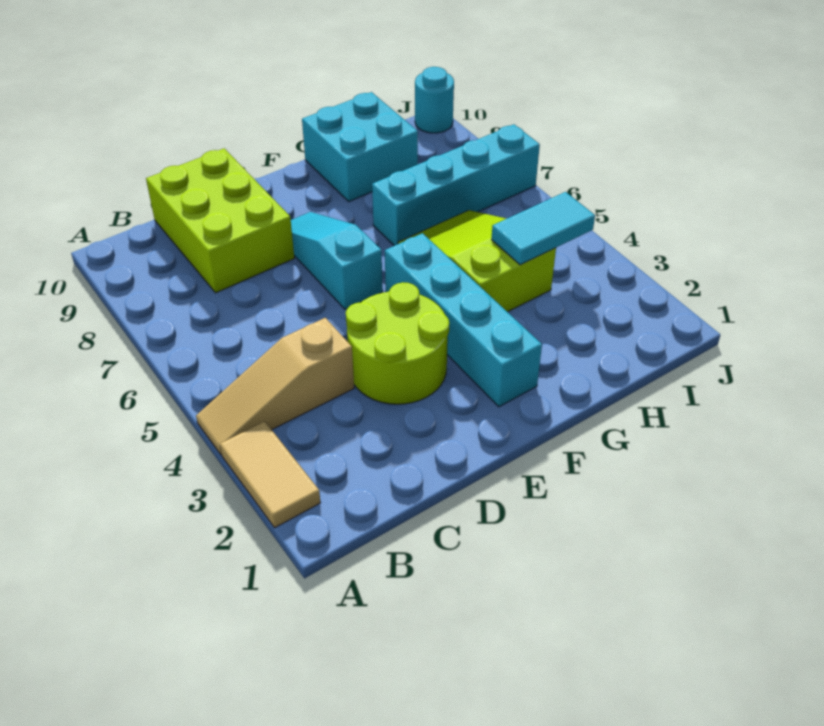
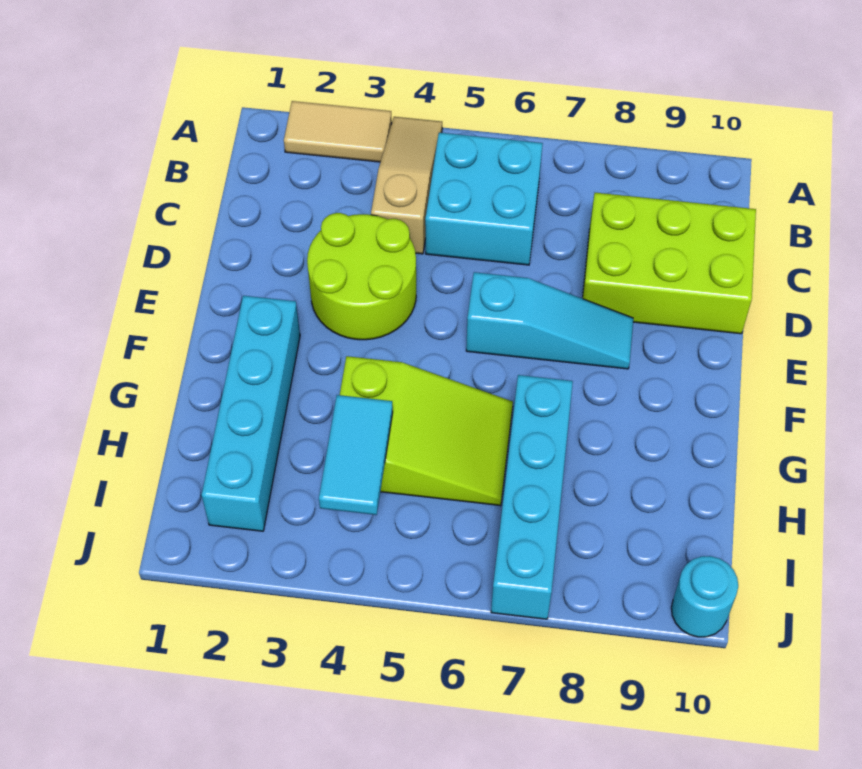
cyan 1x4 brick [385,233,542,407] -> cyan 1x4 brick turned to [201,296,300,531]
cyan 2x2 brick [302,92,418,201] -> cyan 2x2 brick moved to [425,133,543,265]

